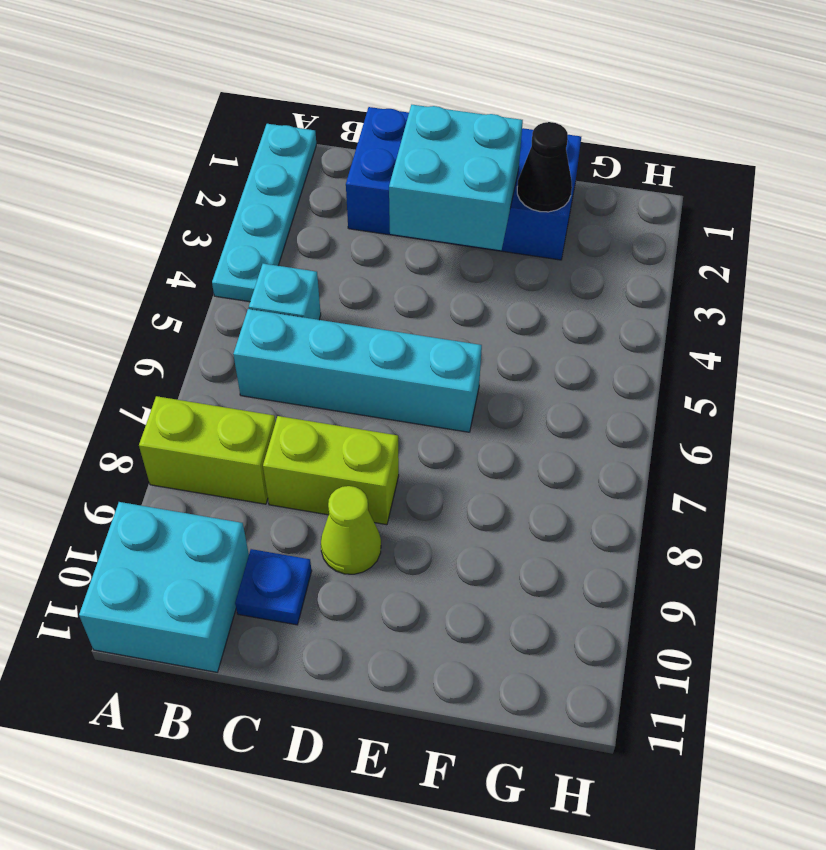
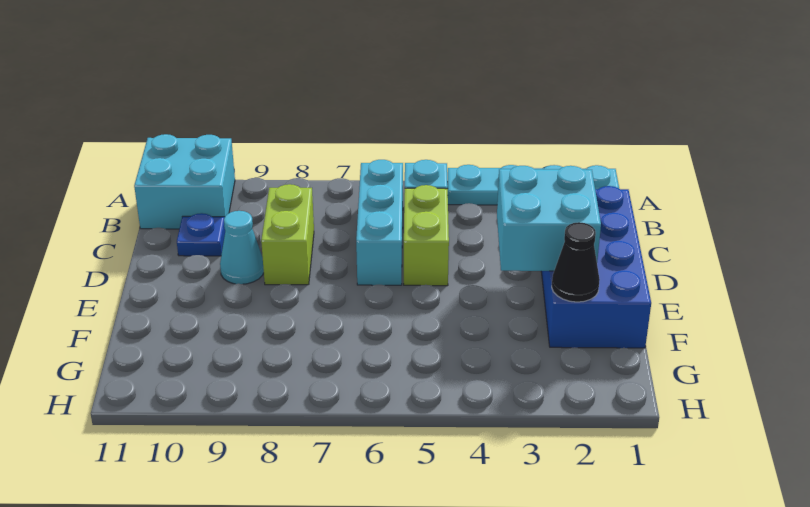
lime 1x2 brick [139,396,276,504] -> lime 1x2 brick moved to [404,185,449,286]
cyan 1x4 brick [233,309,482,432] -> cyan 1x3 brick [356,160,403,285]
lime 1x1 cone [321,486,381,574] -> cyan 1x1 cone [220,211,264,284]

